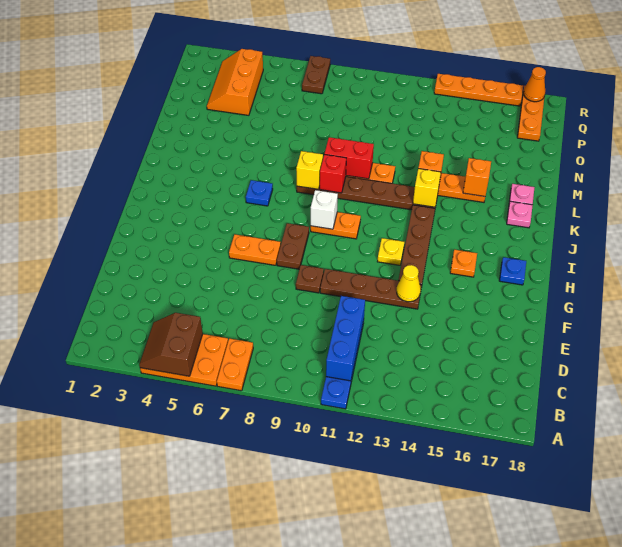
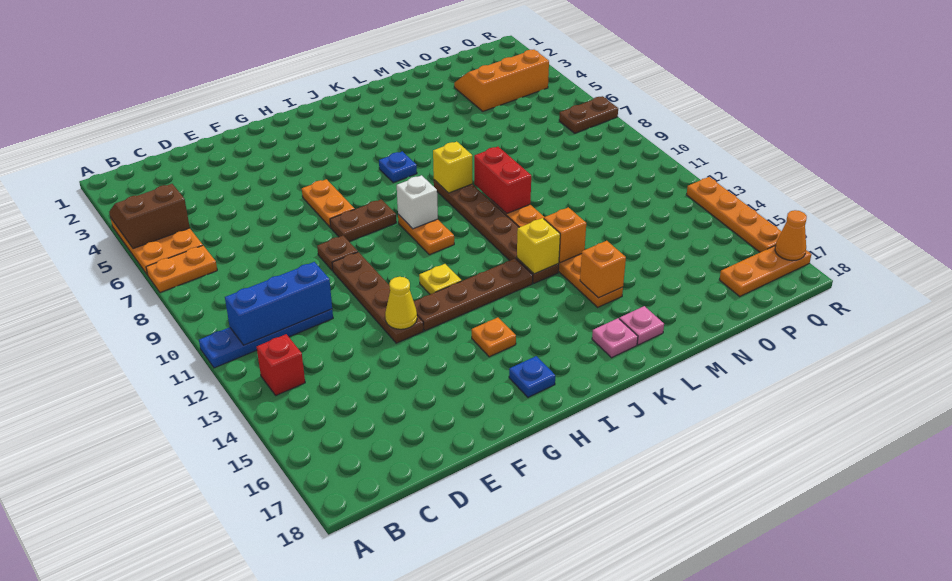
red 1x1 brick [320,154,346,193] -> red 1x1 brick moved to [257,334,305,395]

